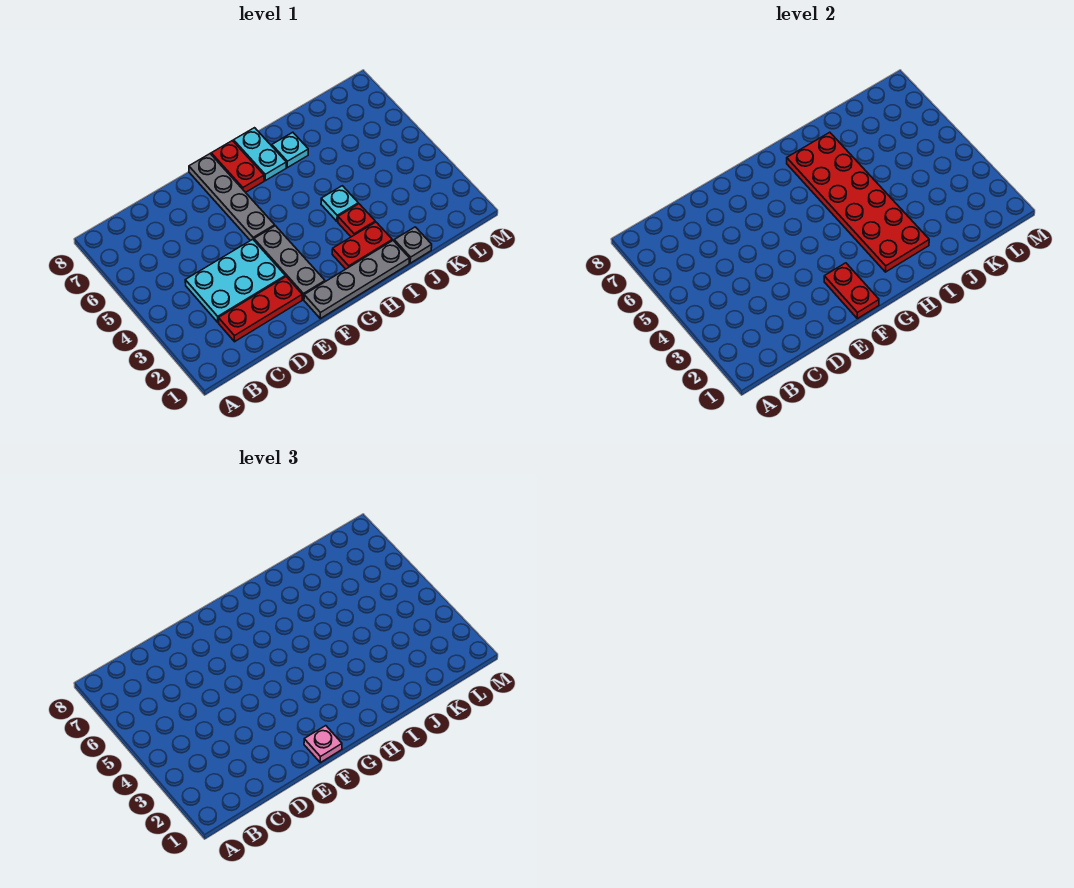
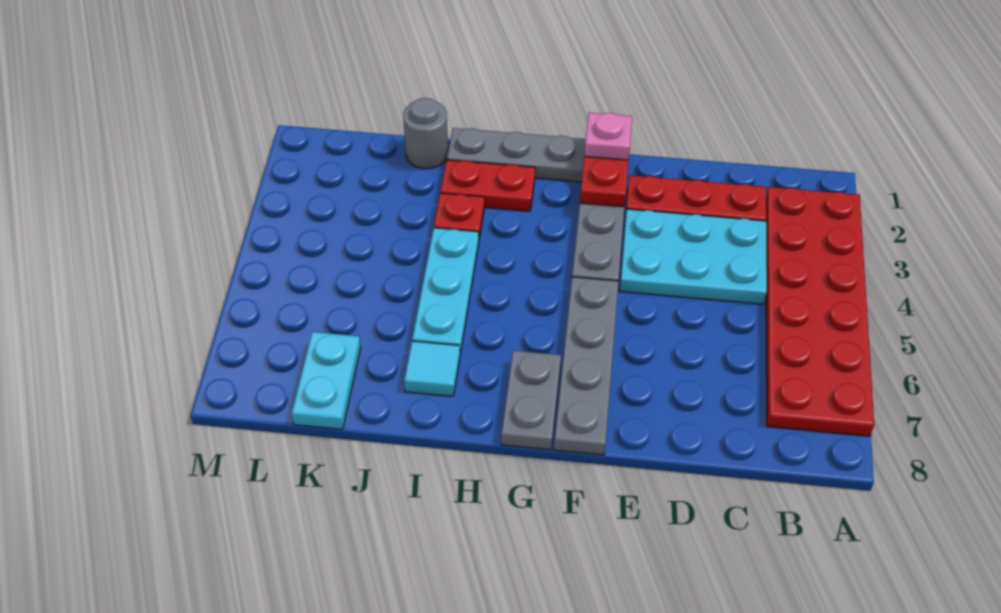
red 1x2 plate [211,141,264,192] -> grey 1x2 plate [501,351,561,450]
red 2x6 plate [787,132,929,272] -> red 2x6 plate moved to [766,187,874,436]
cyan 1x2 plate [234,128,286,181] -> cyan 1x2 plate moved to [292,332,361,429]
cyan 1x1 plate [321,186,358,222] -> cyan 1x3 plate [412,228,479,354]
cyan 1x1 plate [272,132,308,168] -> cyan 1x1 tile [404,341,460,396]
grey 1x1 plate [394,227,432,263] -> grey 1x1 round brick [403,98,448,169]

